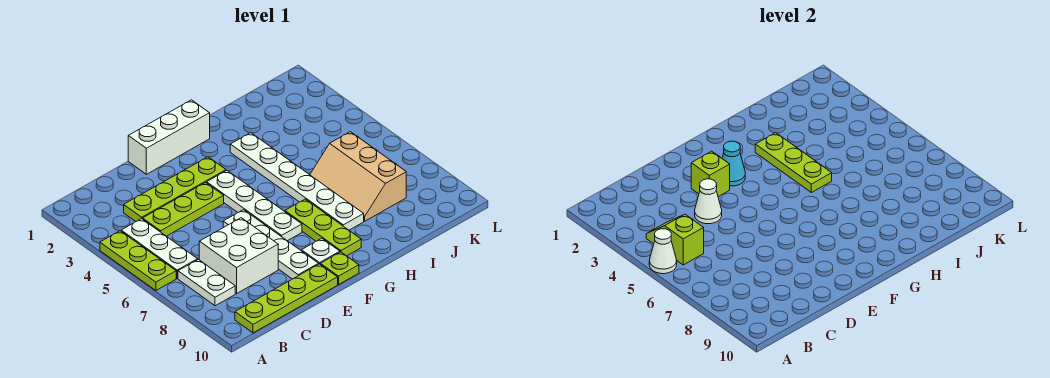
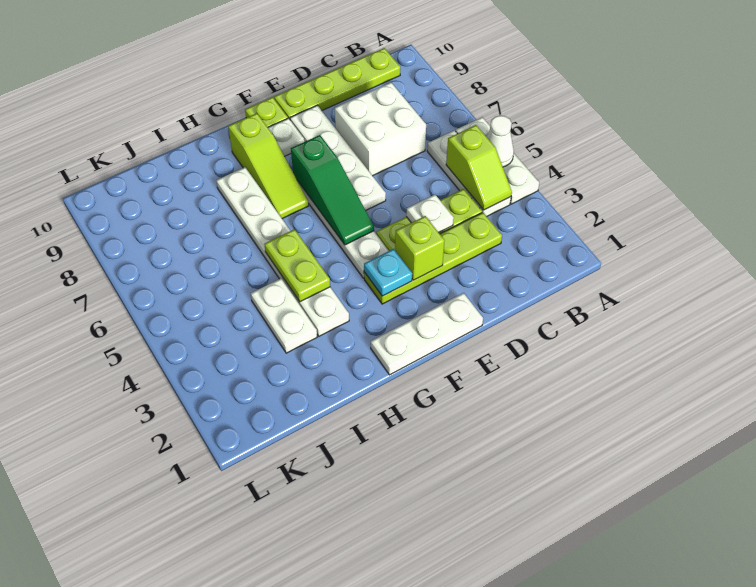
lime 1x3 plate [100,231,176,291] -> white 1x3 plate [456,117,539,204]
white 1x2 plate [178,260,235,306] -> white 1x2 plate moved to [251,279,317,353]
white 1x1 cone [695,179,722,224] -> white 1x1 plate [406,194,454,232]
white 1x3 brick [128,100,210,174] -> white 1x3 plate [371,293,483,375]
cyan 1x1 cone [722,141,745,186] -> cyan 1x1 plate [364,249,412,296]
none -> green 1x3 slope [291,135,374,245]
lime 1x3 plate [285,199,361,256] -> lime 1x3 slope [228,113,309,219]
lime 1x3 plate [755,133,832,193] -> lime 1x2 plate [264,229,330,302]
tan 2x3 slope [310,132,406,221] -> none

